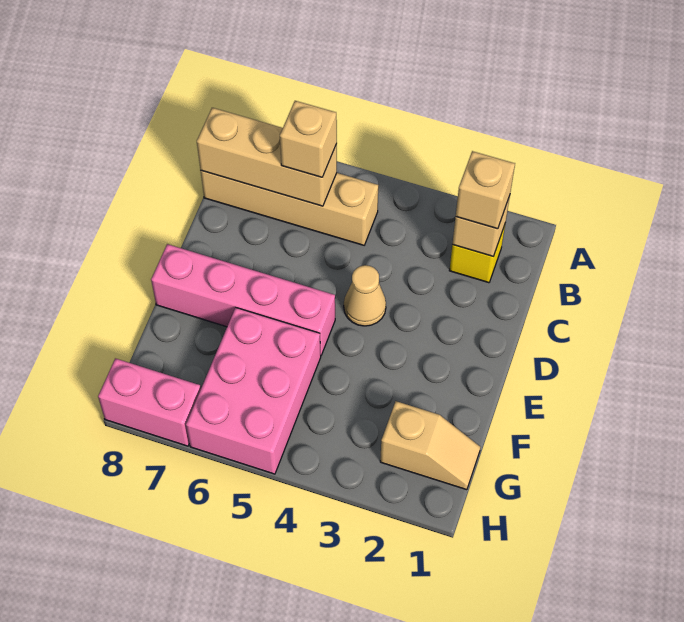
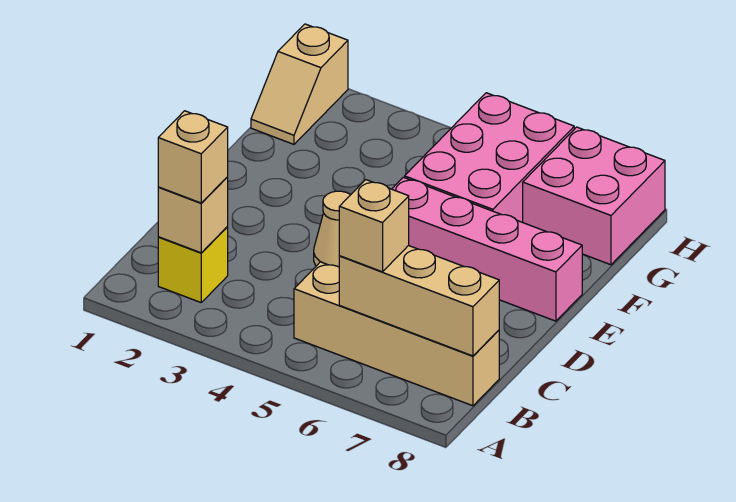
tan 1x2 slope [380,401,480,490] -> tan 1x2 slope turned to [251,24,348,144]
pink 1x2 brick [98,358,201,446] -> pink 2x2 brick [523,127,665,265]

